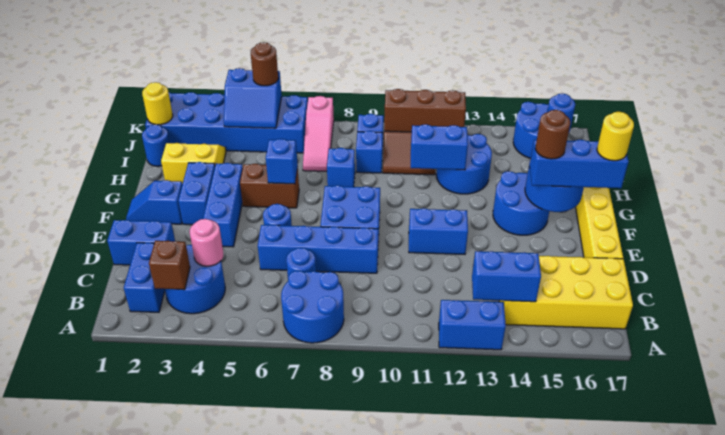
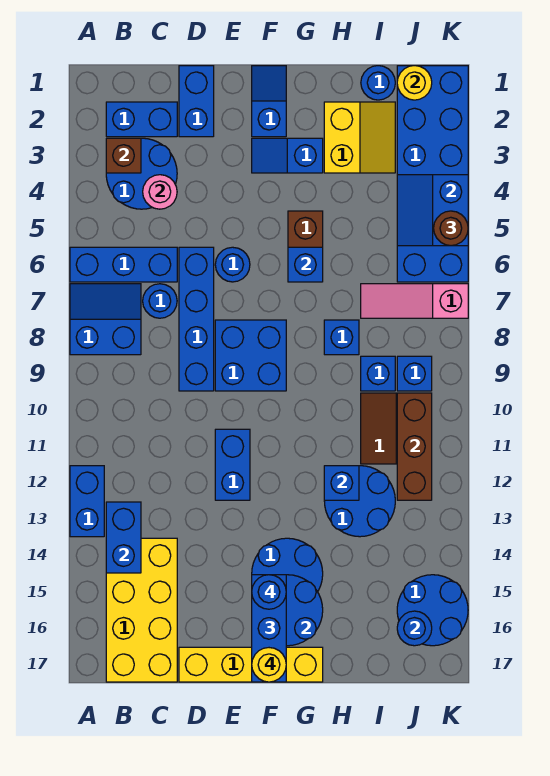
blue 2x2 round brick [281,271,344,343] -> blue 2x2 slope [70,284,141,355]
blue 1x3 brick [203,163,243,247] -> blue 1x3 brick moved to [70,247,177,282]
blue 1x2 brick [178,162,215,225] -> blue 1x2 slope [252,138,323,173]
brown 1x1 round brick [535,110,570,159] -> blue 1x1 round brick [252,575,286,609]
blue 1x2 brick [411,124,468,170] -> blue 1x1 brick [324,466,359,500]

